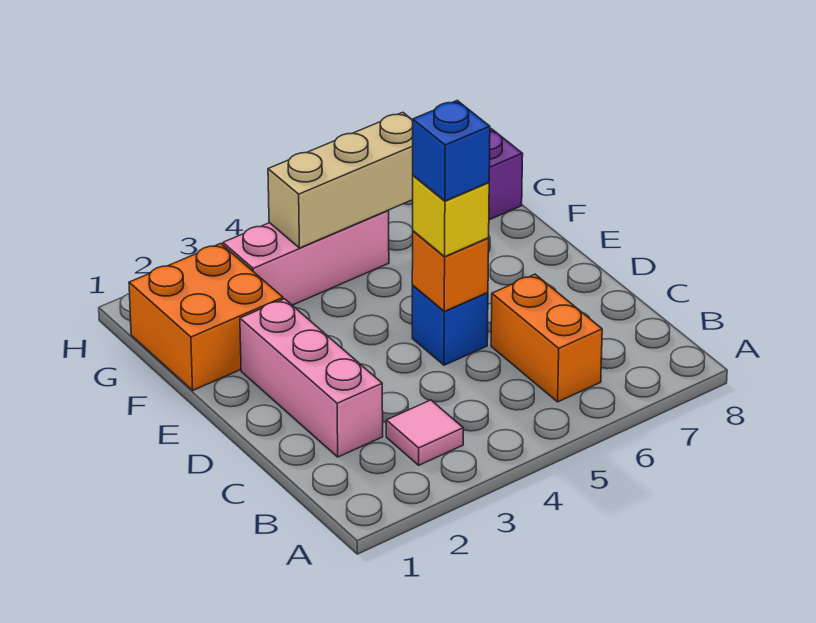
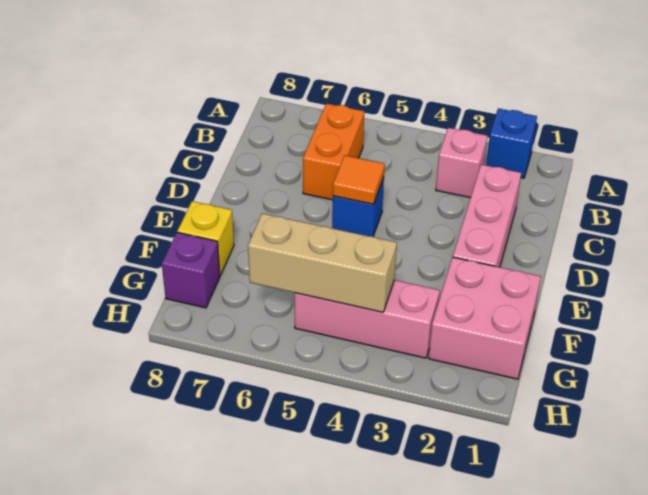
pink 1x1 tile [386,400,463,465] -> pink 1x1 brick [436,128,487,198]
orange 1x1 brick [412,231,489,311] -> orange 1x1 tile [333,155,385,204]
yellow 1x1 brick [413,176,489,256] -> yellow 1x1 brick moved to [177,201,234,275]
blue 1x1 brick [413,101,490,201] -> blue 1x1 brick moved to [486,109,537,178]
orange 2x2 brick [129,244,283,390] -> pink 2x2 brick [429,257,541,379]

